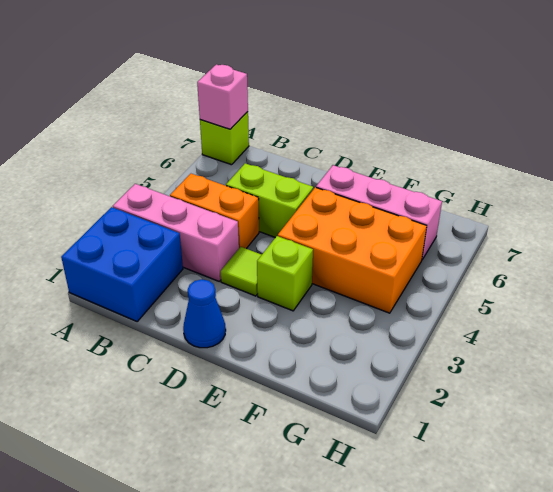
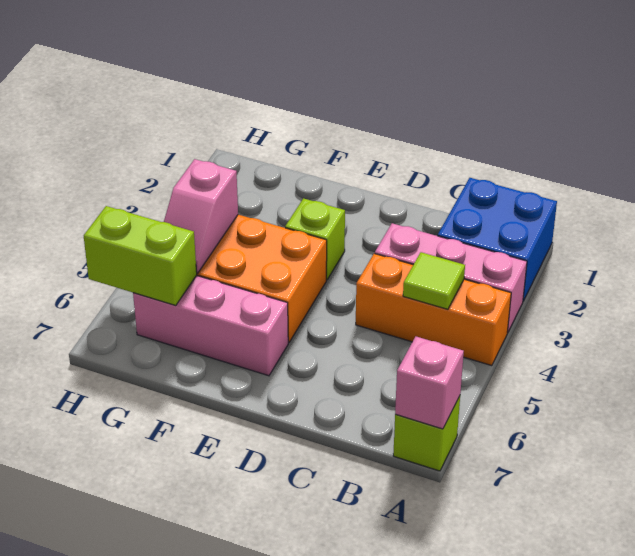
orange 1x2 brick [170,174,259,249] -> orange 1x3 brick [356,253,511,366]
lime 1x2 brick [226,163,313,237] -> lime 1x2 brick moved to [84,206,197,306]
blue 1x1 cone [183,279,226,348] -> none
lime 1x1 tile [221,247,262,296] -> lime 1x1 tile moved to [403,252,465,309]
none -> pink 1x2 slope [164,159,238,273]

